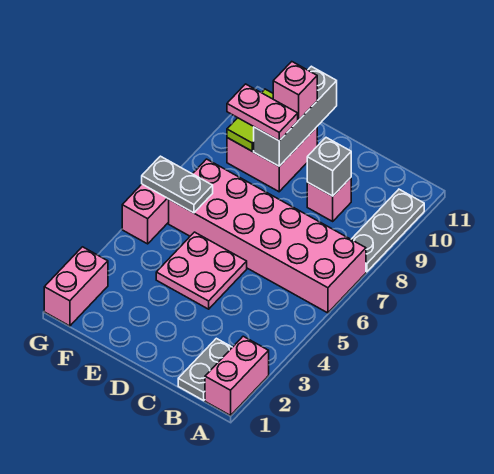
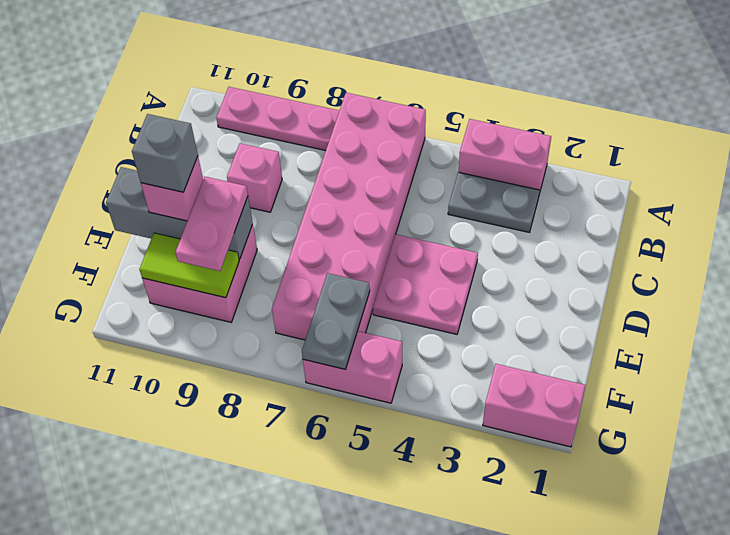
pink 1x2 brick [205,336,269,415] -> pink 1x2 brick moved to [459,119,551,194]
grey 1x3 plate [351,189,424,272] -> pink 1x3 plate [216,87,339,151]
grey 1x2 plate [178,338,232,400] -> grey 1x2 plate moved to [448,172,540,232]
grey 1x1 brick [307,138,351,196] -> grey 1x1 brick moved to [132,114,198,192]

